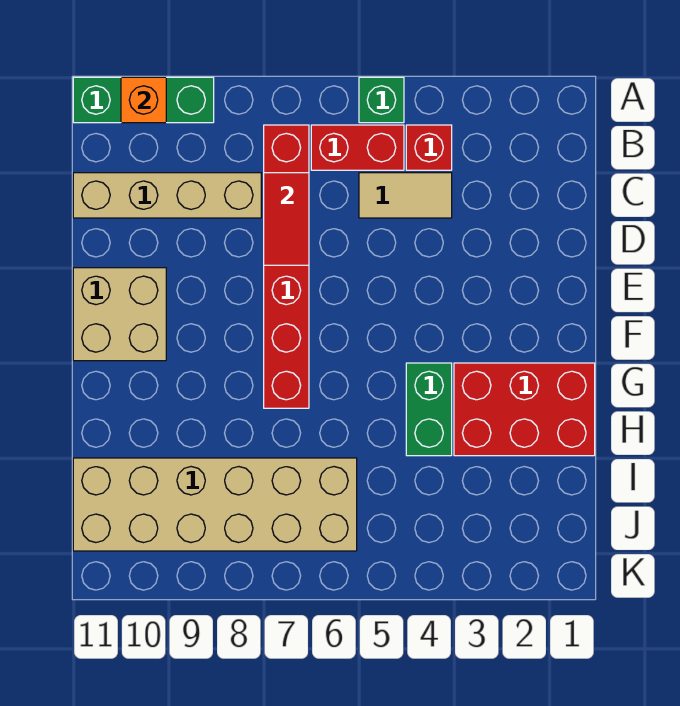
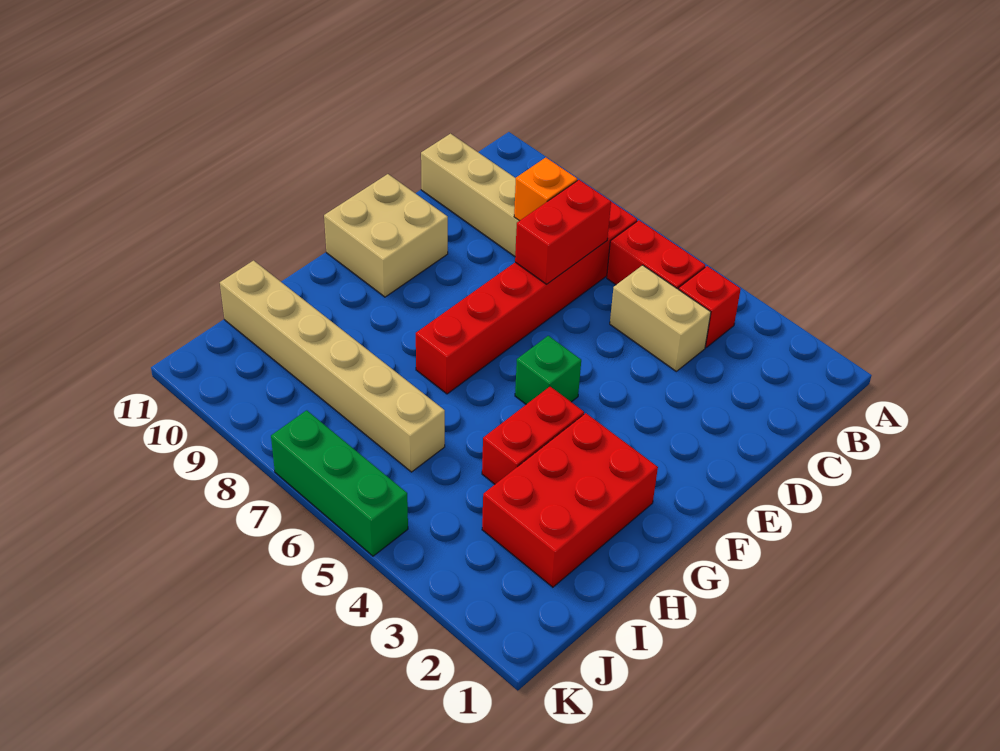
green 1x1 brick [359,77,404,123] -> green 1x1 brick moved to [515,336,581,404]
green 1x3 brick [73,77,214,123] -> green 1x3 brick moved to [271,410,408,556]
orange 1x1 brick [121,77,166,123] -> orange 1x1 brick moved to [514,158,577,221]
tan 1x2 tile [359,173,452,218] -> tan 1x2 brick [610,265,711,371]
red 1x2 tile [264,173,309,265] -> red 1x2 brick [515,180,611,284]
red 2x3 brick [454,363,595,456] -> red 2x3 brick turned to [482,413,658,587]
green 1x2 brick [406,363,452,456] -> red 1x2 brick [482,387,584,484]
tan 2x6 brick [73,458,357,551] -> tan 1x6 brick [220,261,445,472]

